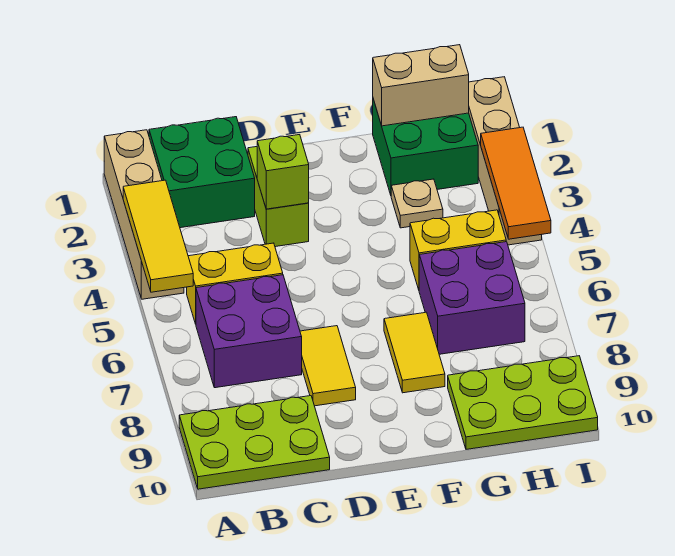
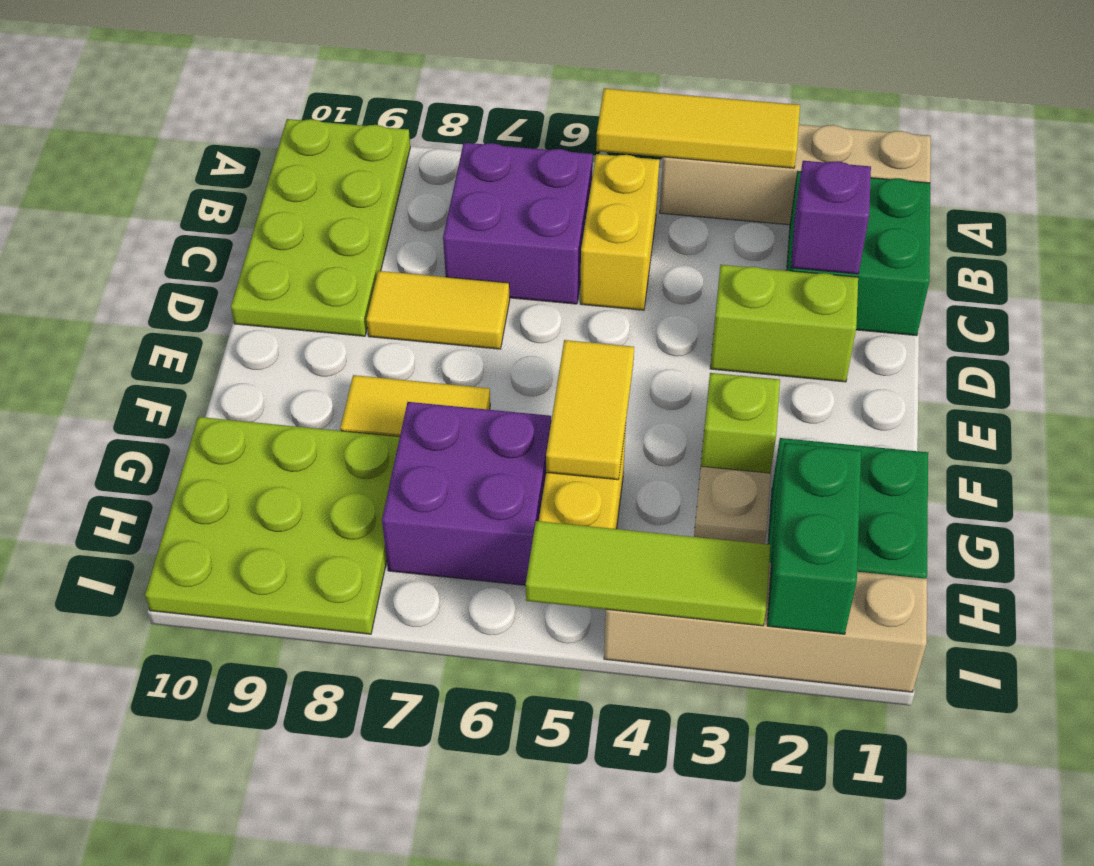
lime 2x3 plate [179,396,330,489] -> lime 2x4 plate [231,119,410,336]
none -> purple 1x1 brick [791,161,871,274]
lime 1x1 brick [257,135,309,209] -> lime 1x1 brick moved to [701,373,780,473]
none -> yellow 1x2 tile [546,340,634,480]
tan 1x2 brick [373,45,469,126] -> none
lime 2x3 plate [448,356,598,449] -> lime 3x3 plate [145,417,400,634]
none -> green 1x2 brick [767,443,861,634]
orange 1x3 tile [481,127,551,239] -> lime 1x3 tile [526,521,770,626]

